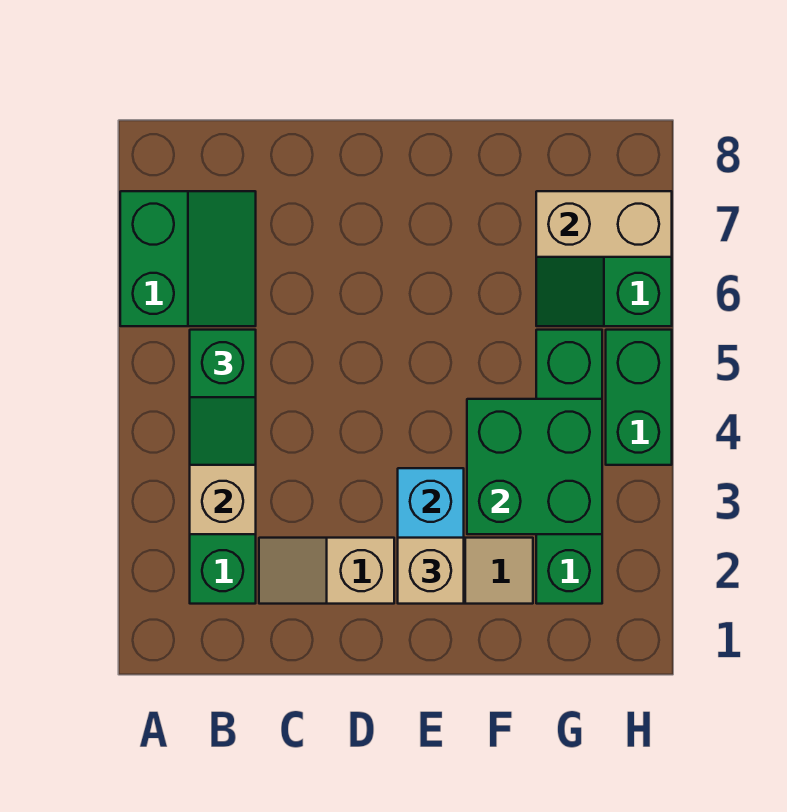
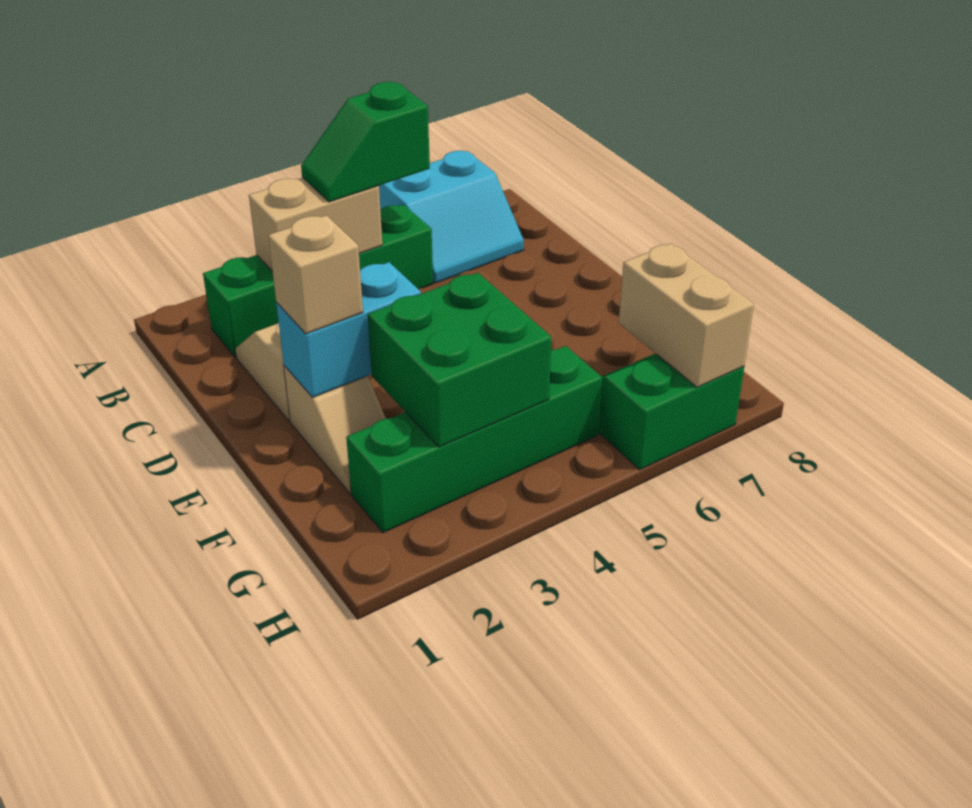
green 2x2 slope [120,191,256,326] -> cyan 2x2 slope [379,151,524,283]
green 1x2 brick [606,330,672,465] -> none

